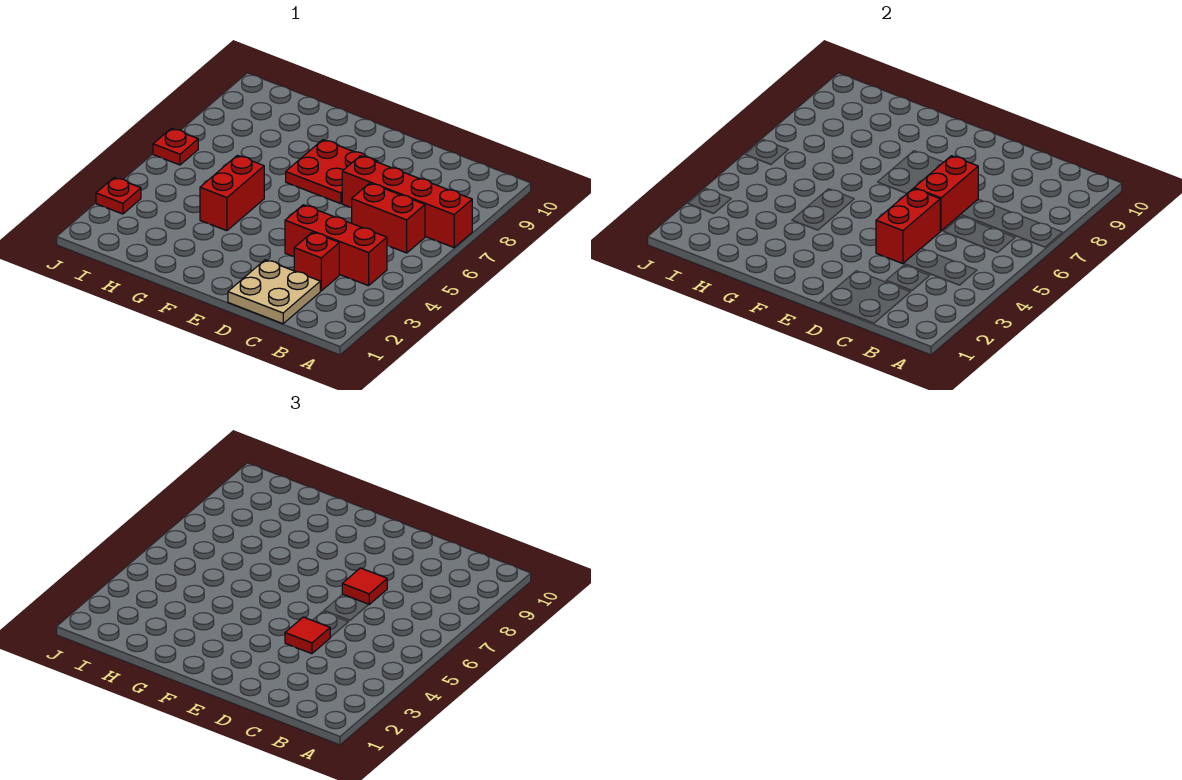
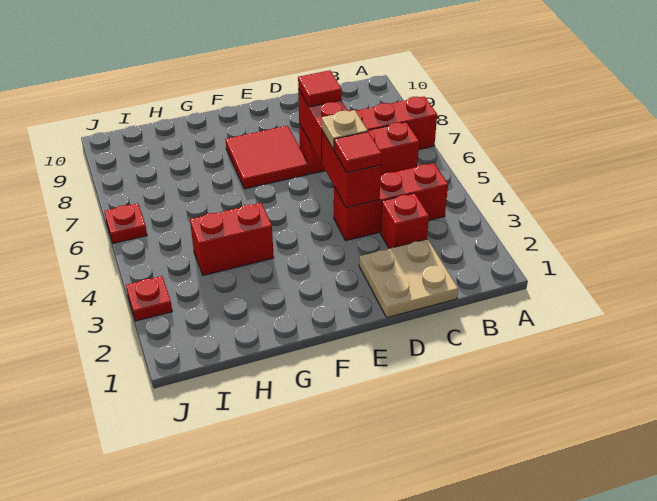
none -> tan 1x1 plate [322,110,368,150]
red 2x2 plate [286,140,378,204] -> red 2x2 tile [225,126,309,189]
red 1x2 brick [200,155,264,231] -> red 1x2 brick turned to [190,203,274,275]

